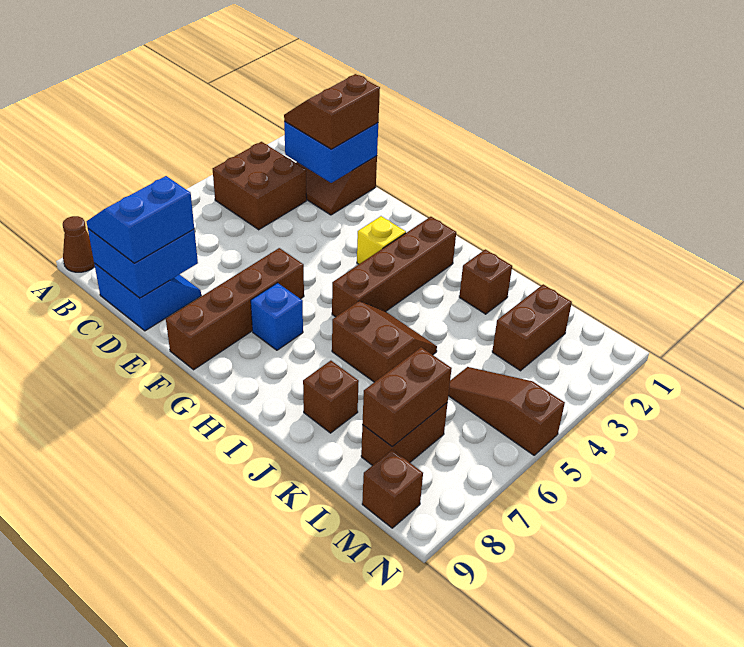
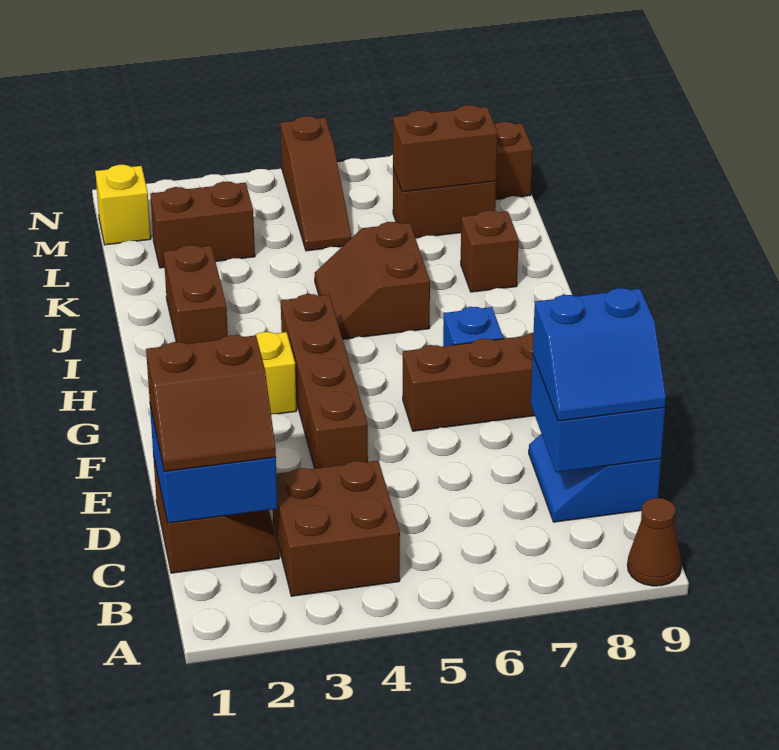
brown 1x4 brick [332,217,456,317] -> brown 1x4 brick turned to [281,294,368,469]
brown 1x1 brick [459,249,512,314] -> brown 1x2 brick [164,245,228,344]
none -> yellow 1x1 brick [95,165,151,245]

